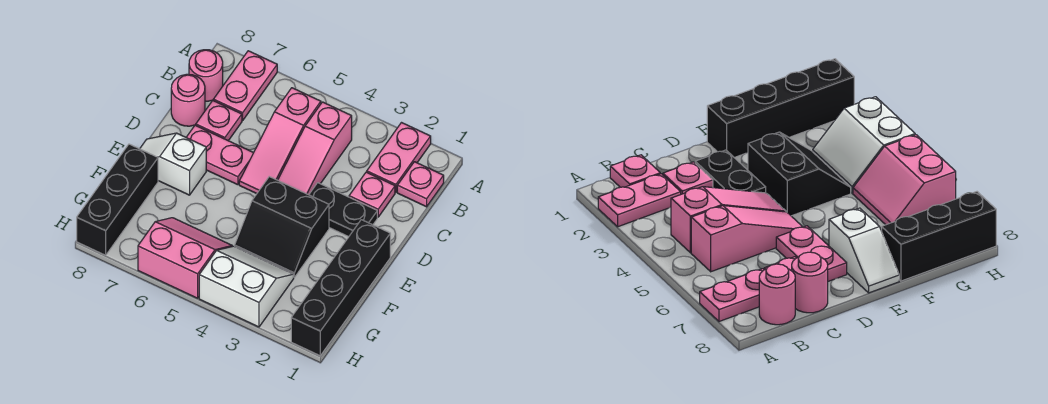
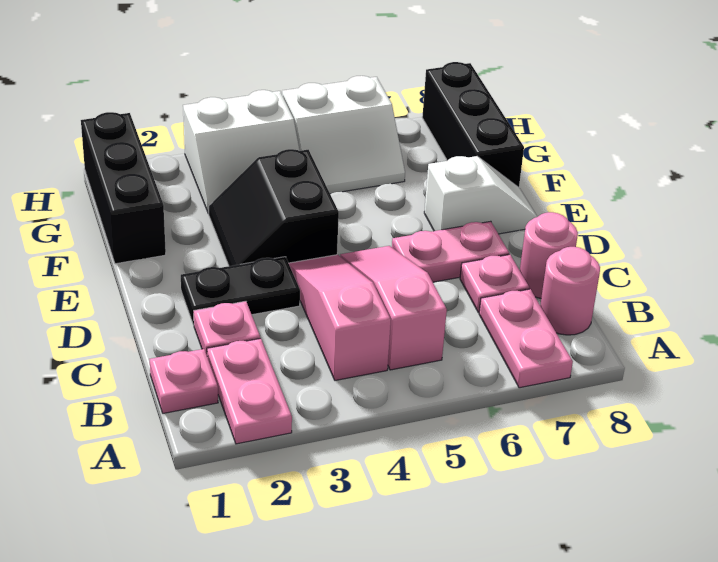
black 1x4 brick [291,220,390,356] -> black 1x3 brick [81,112,166,264]
black 2x2 slope [235,177,329,277] -> black 2x2 slope turned to [208,149,339,266]
pink 2x2 slope [138,218,232,298] -> white 2x2 slope [282,76,405,194]

